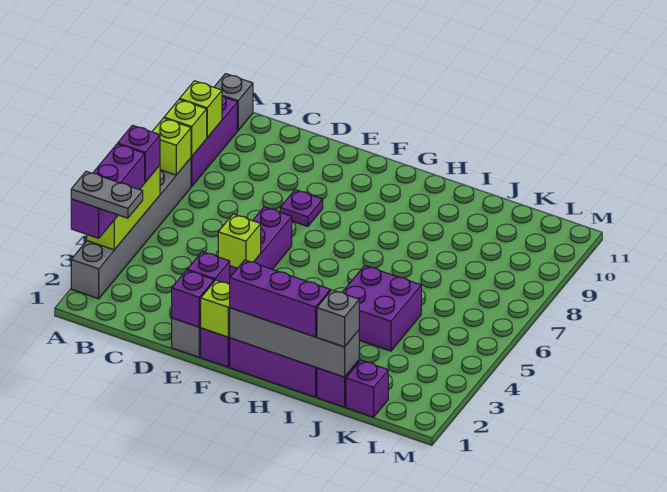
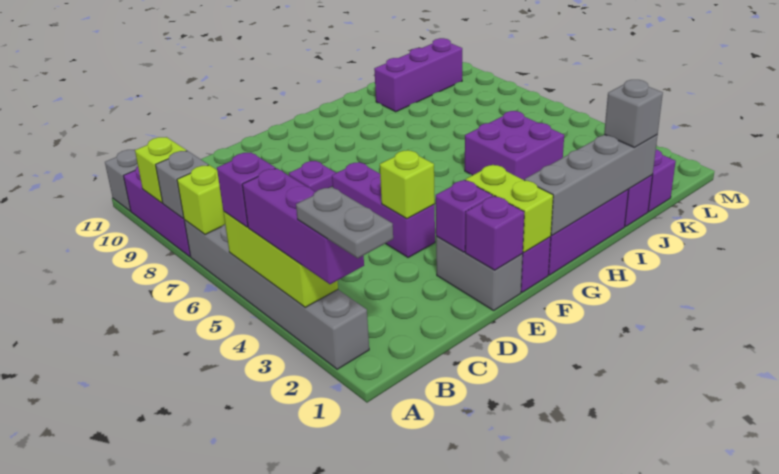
grey 1x2 plate [71,171,143,218] -> grey 1x2 plate turned to [296,187,393,258]
lime 1x1 brick [164,99,207,156] -> grey 1x1 brick [156,151,208,218]
lime 1x1 brick [201,280,230,337] -> lime 1x2 brick [466,165,553,253]
purple 1x3 brick [230,260,330,337] -> purple 1x3 brick moved to [374,38,462,112]

